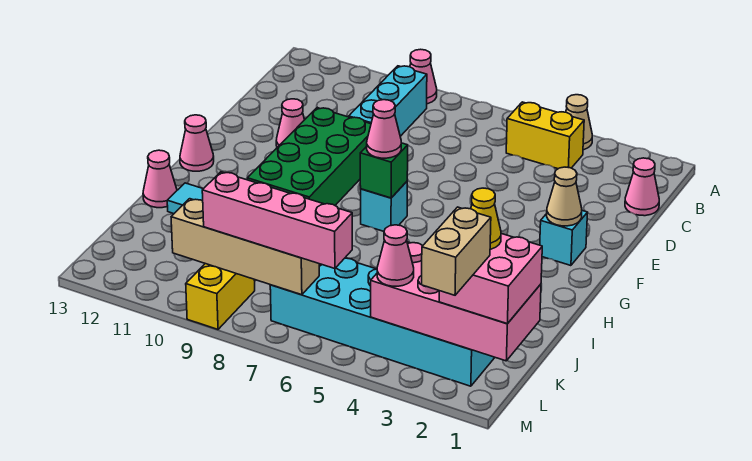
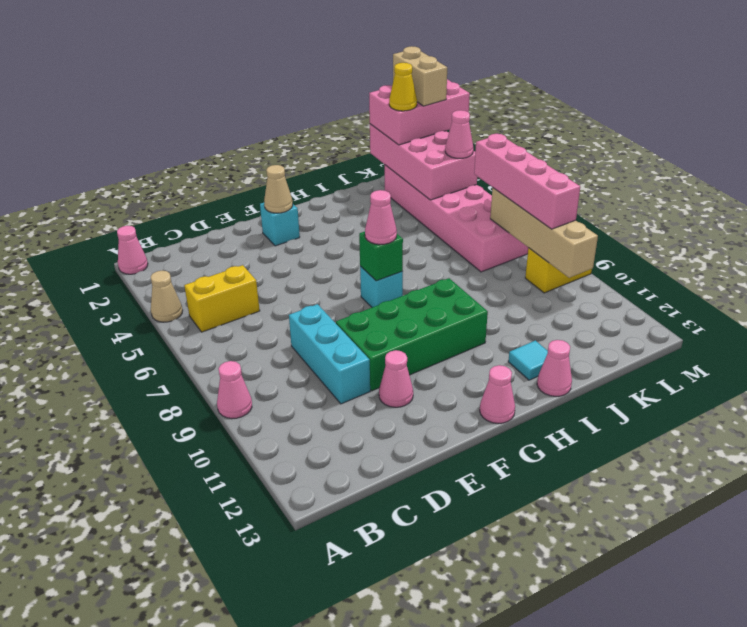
yellow 1x2 brick [506,102,584,169] -> yellow 1x2 brick turned to [184,265,260,332]
cyan 1x3 brick [349,66,427,136] -> cyan 1x3 brick turned to [289,304,370,404]
pink 1x1 cone [625,158,659,216] -> pink 1x1 cone moved to [117,226,148,274]
pink 2x2 brick [439,234,542,324] -> pink 2x3 brick [369,79,470,145]
cyan 2x6 brick [270,258,495,386] -> pink 2x6 brick [385,165,528,272]
tan 1x2 brick [422,207,491,295] -> tan 1x2 brick turned to [393,46,447,106]

